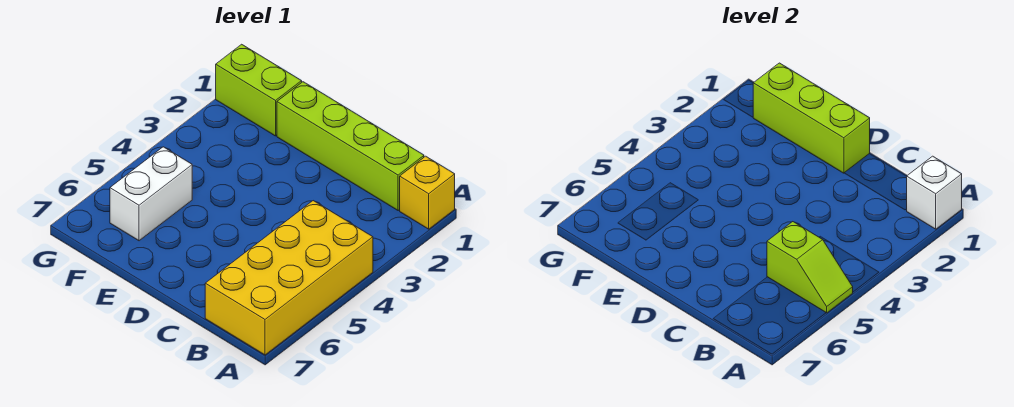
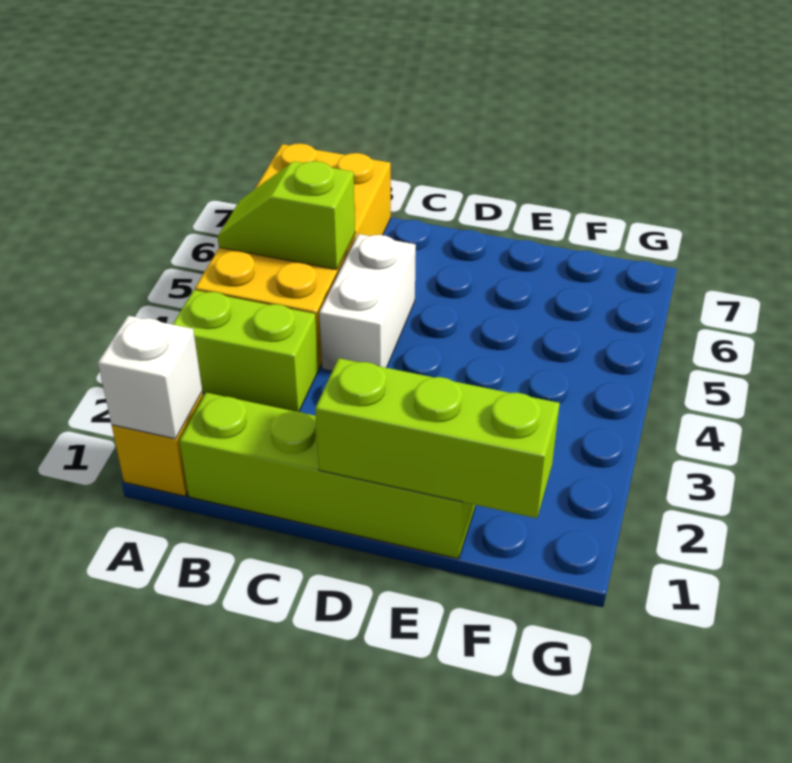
lime 1x2 brick [216,44,302,136] -> lime 1x2 brick moved to [173,290,318,412]
white 1x2 brick [110,147,192,241] -> white 1x2 brick moved to [319,234,416,371]

